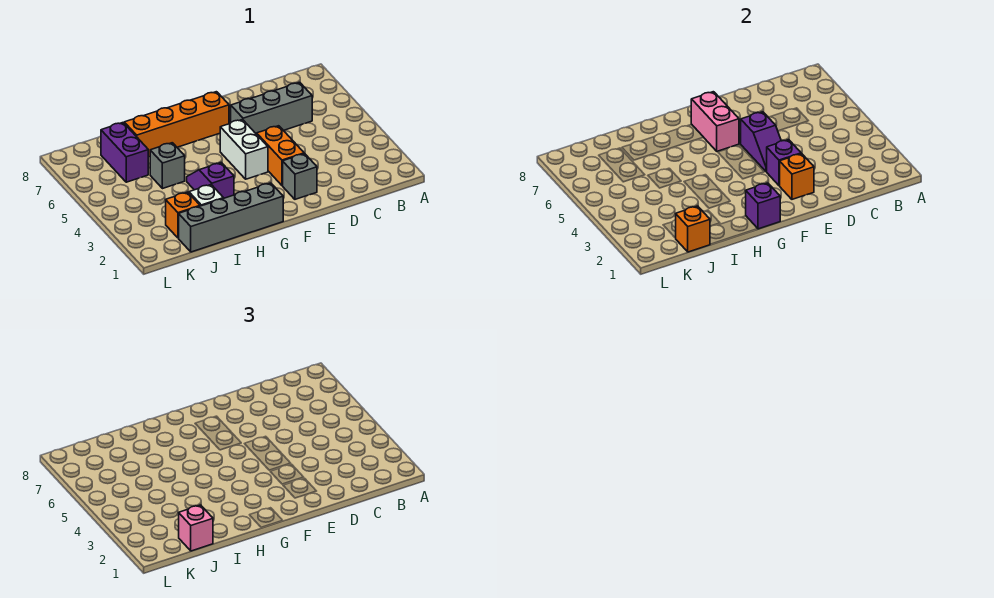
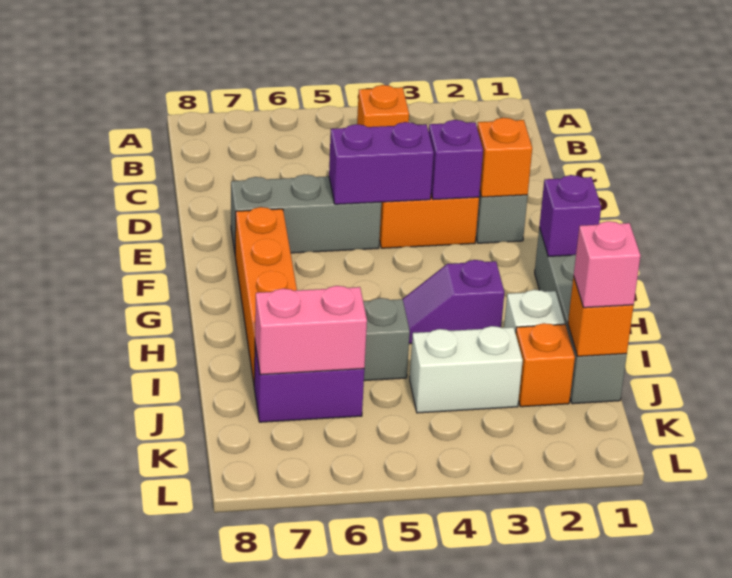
none -> orange 1x1 brick [357,85,409,127]
grey 1x3 brick [231,82,312,134] -> grey 1x3 brick turned to [231,174,381,253]
purple 1x2 slope [741,112,781,171] -> purple 1x2 brick [329,122,434,204]
white 1x2 brick [220,120,268,179] -> white 1x2 brick moved to [410,326,523,413]
pink 1x2 brick [691,92,739,151] -> pink 1x2 brick moved to [255,286,367,375]

